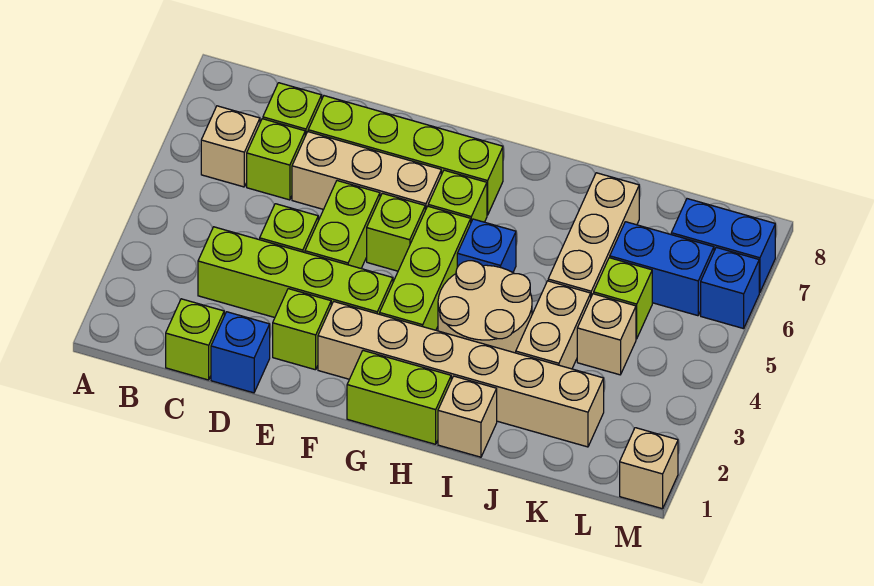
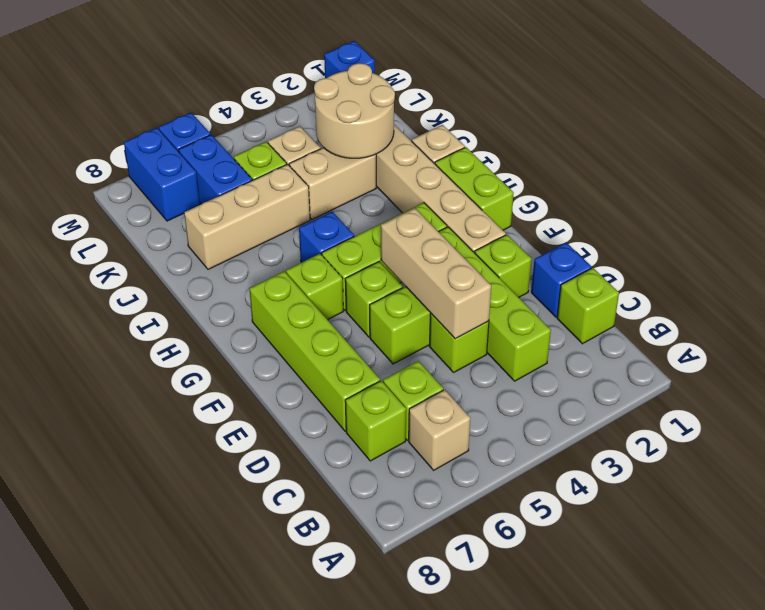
tan 1x3 brick [292,132,441,210] -> tan 1x3 brick moved to [381,208,491,339]
tan 2x2 round brick [438,261,532,353] -> tan 2x2 round brick moved to [314,63,395,158]
tan 1x1 brick [620,428,678,509] -> blue 1x1 brick [324,41,375,78]

